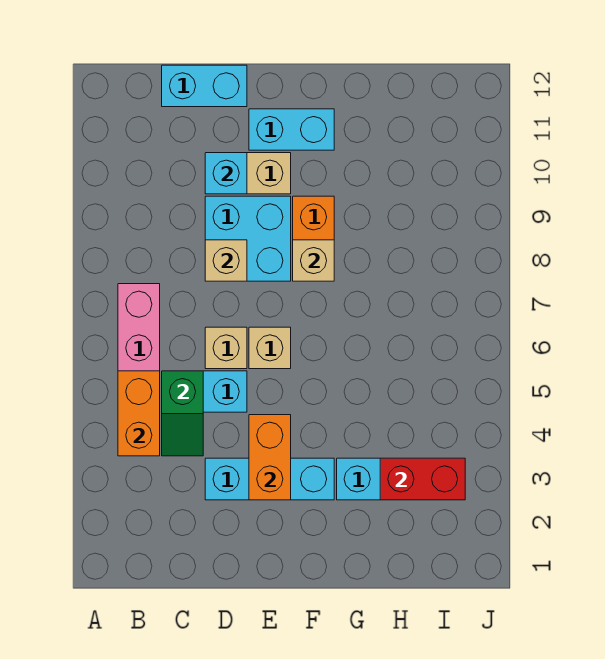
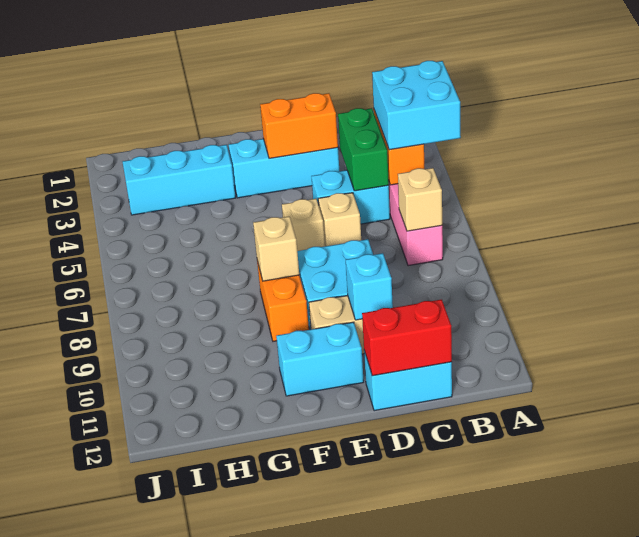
none -> cyan 2x2 brick [372,61,461,150]
green 1x2 slope [162,371,203,456] -> green 1x2 brick [338,108,389,191]
tan 1x1 brick [205,240,247,281] -> tan 1x1 brick moved to [398,168,442,231]
orange 1x2 brick [249,415,291,500] -> orange 1x2 brick turned to [260,93,338,159]
red 1x2 brick [380,458,465,500] -> red 1x2 brick moved to [362,300,452,376]

